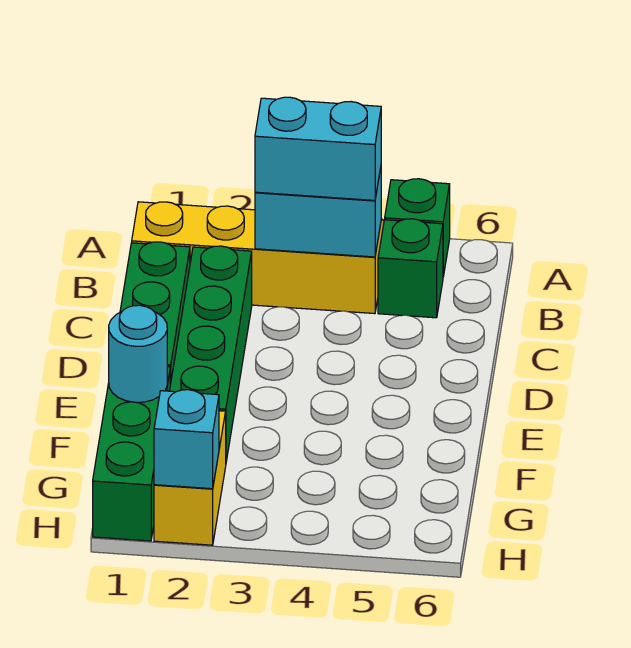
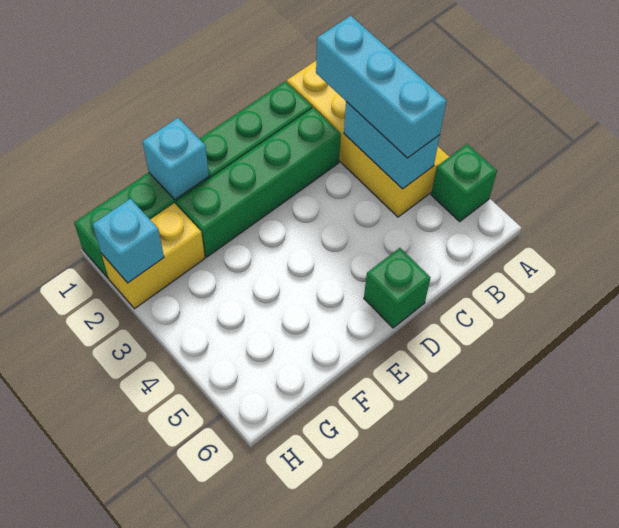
cyan 1x2 brick [255,97,381,200] -> cyan 1x3 brick [316,16,446,158]
green 1x1 brick [378,219,443,318] -> green 1x1 brick moved to [364,248,430,328]
cyan 1x1 round brick [109,305,167,402] -> cyan 1x1 brick [143,118,209,200]

